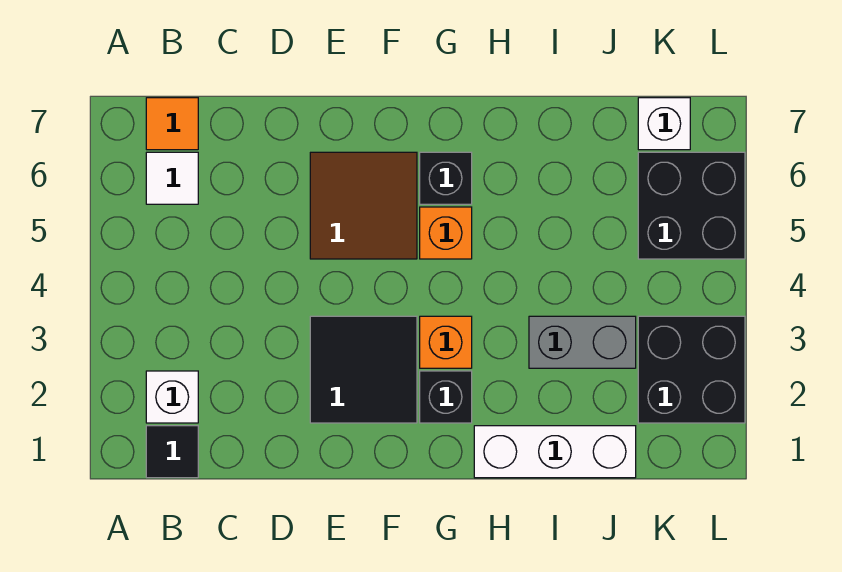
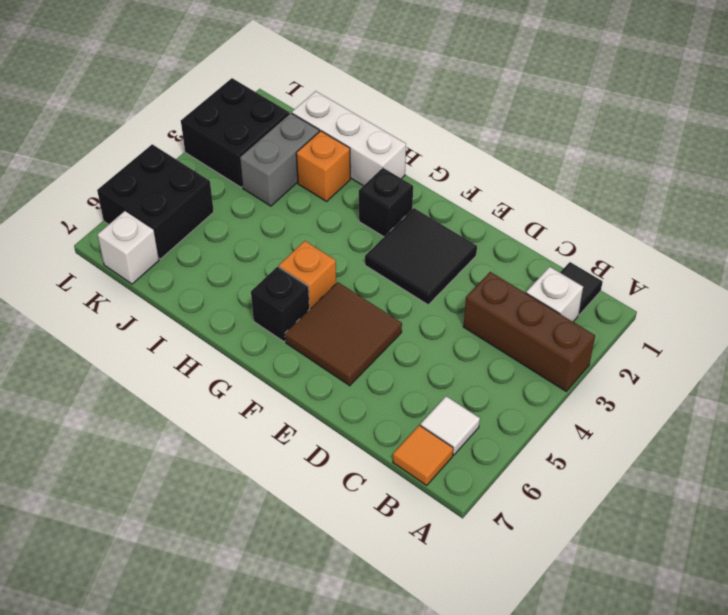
none -> brown 1x3 brick [463,272,595,391]
orange 1x1 brick [420,316,472,368] -> orange 1x1 brick moved to [296,131,350,201]
grey 1x2 brick [529,316,636,368] -> grey 1x2 brick turned to [240,113,319,206]

